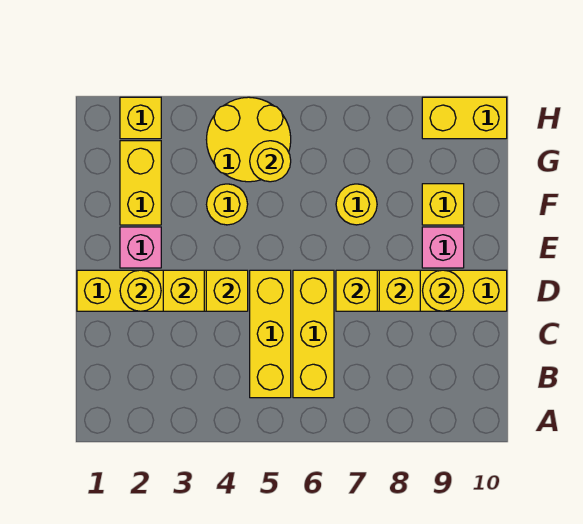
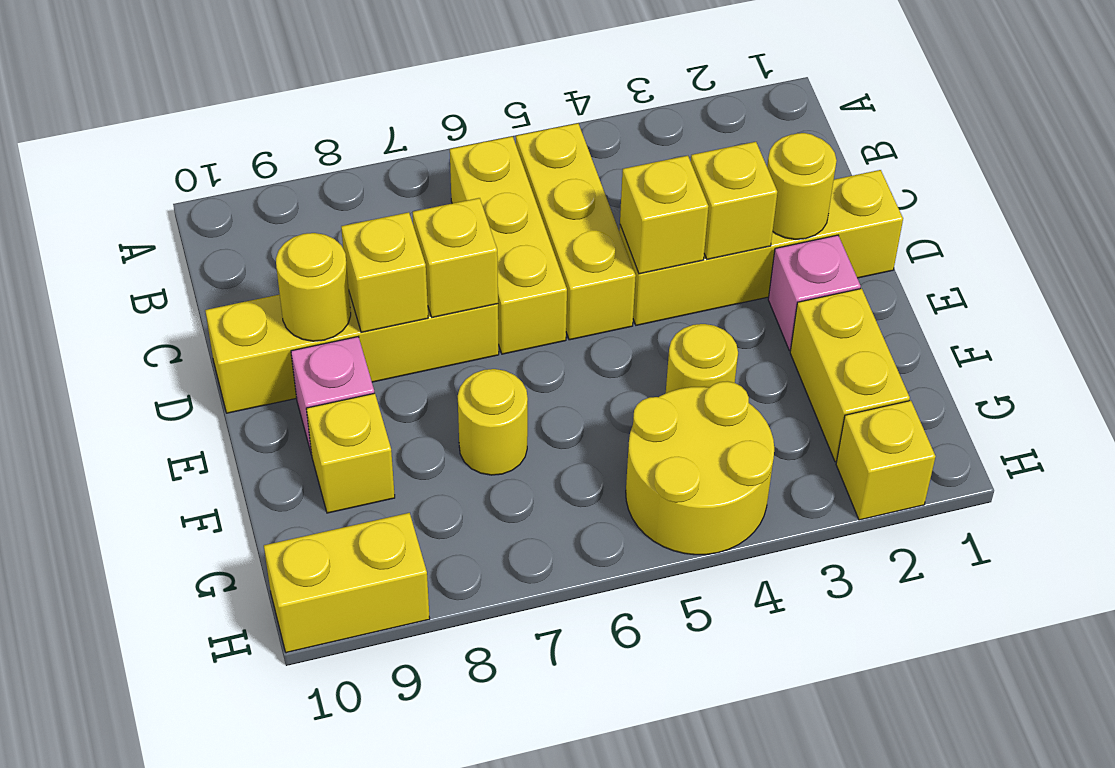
yellow 1x1 round brick [250,141,291,182] -> none

